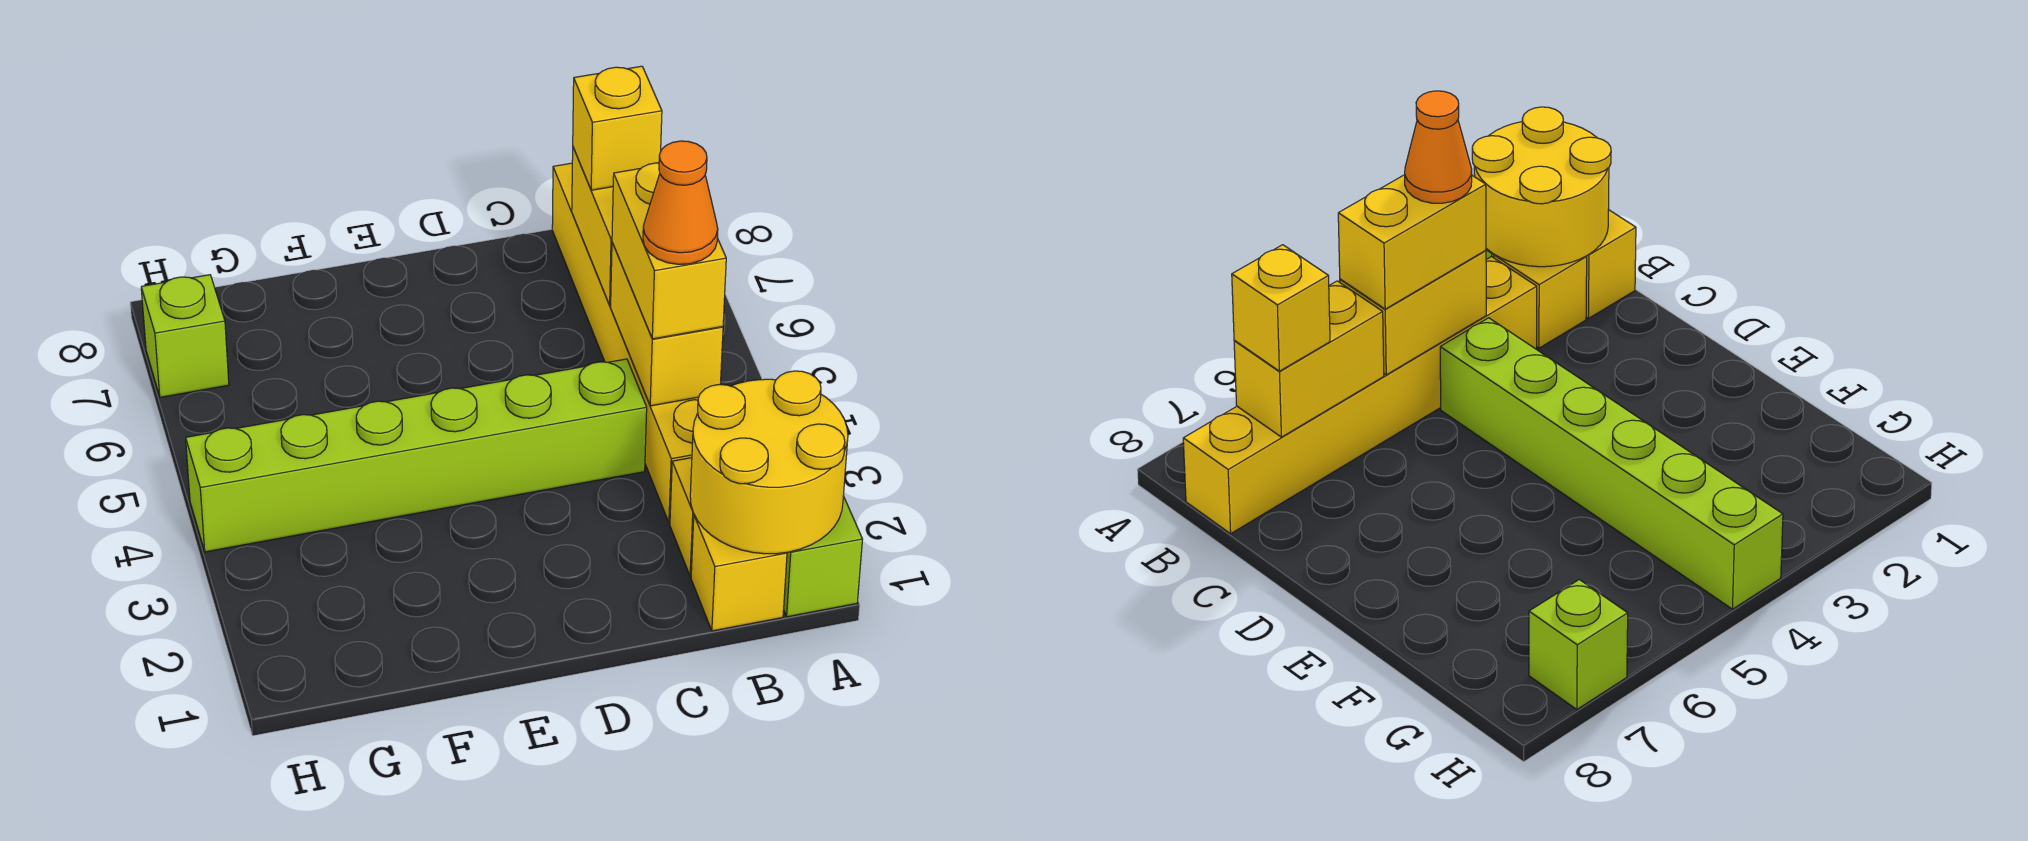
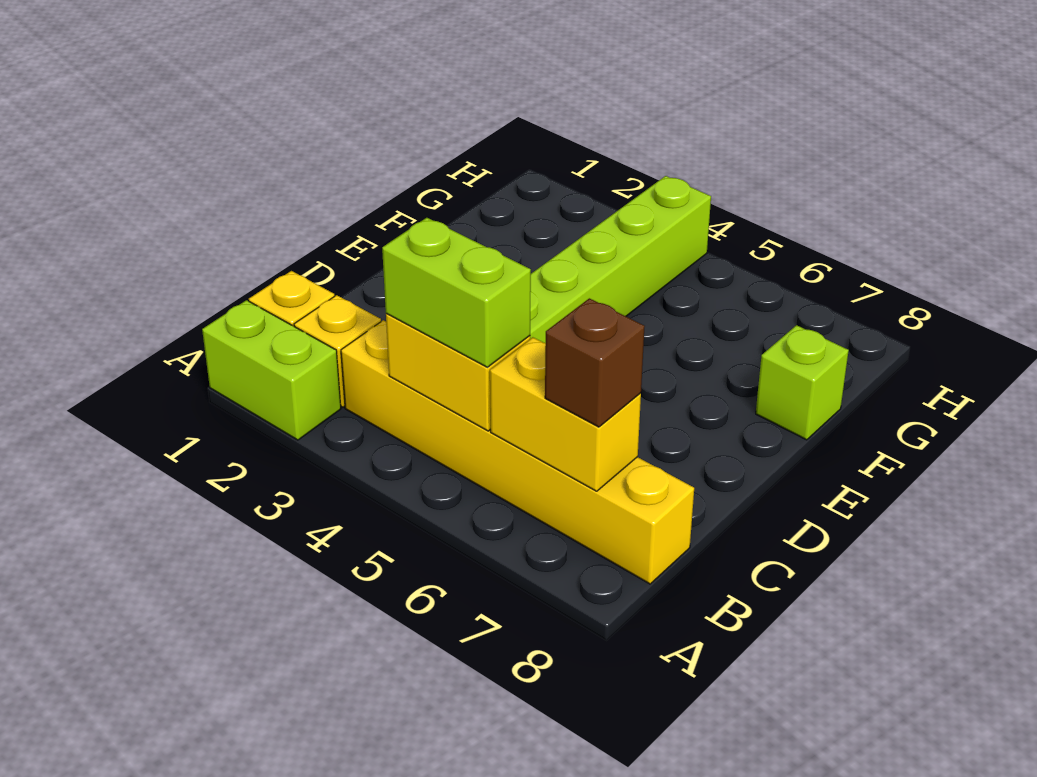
yellow 2x2 round brick [690,371,848,554] -> none
yellow 1x2 brick [612,163,726,339] -> lime 1x2 brick [382,218,531,367]
orange 1x1 cone [643,141,718,264] -> none
yellow 1x1 brick [573,66,662,190] -> brown 1x1 brick [545,298,645,427]
lime 1x1 brick [141,275,229,397] -> lime 1x1 brick moved to [756,325,849,440]

